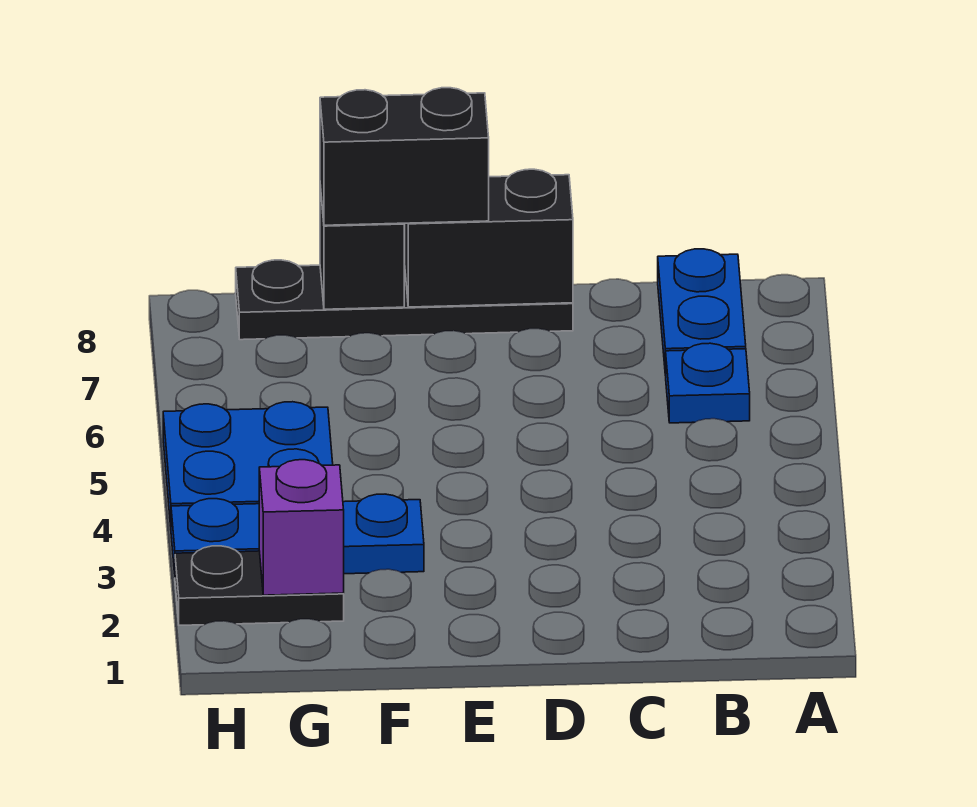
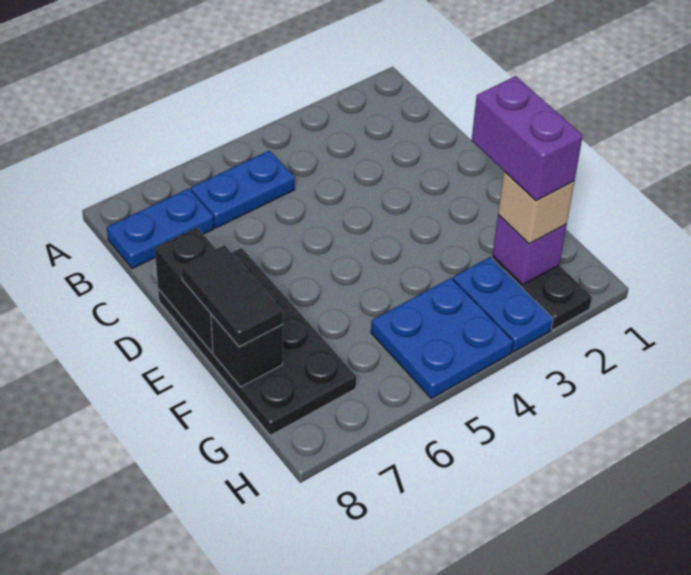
blue 1x1 plate [666,343,750,423] -> blue 1x2 plate [191,151,295,228]
black 1x4 plate [236,260,573,340] -> black 2x4 plate [158,248,356,435]
black 1x2 brick [320,88,489,225] -> black 1x2 tile [181,245,283,347]
none -> purple 1x2 brick [472,76,583,201]
blue 1x3 plate [171,494,424,574] -> blue 1x2 plate [453,257,553,352]
none -> tan 1x1 brick [498,171,574,244]

